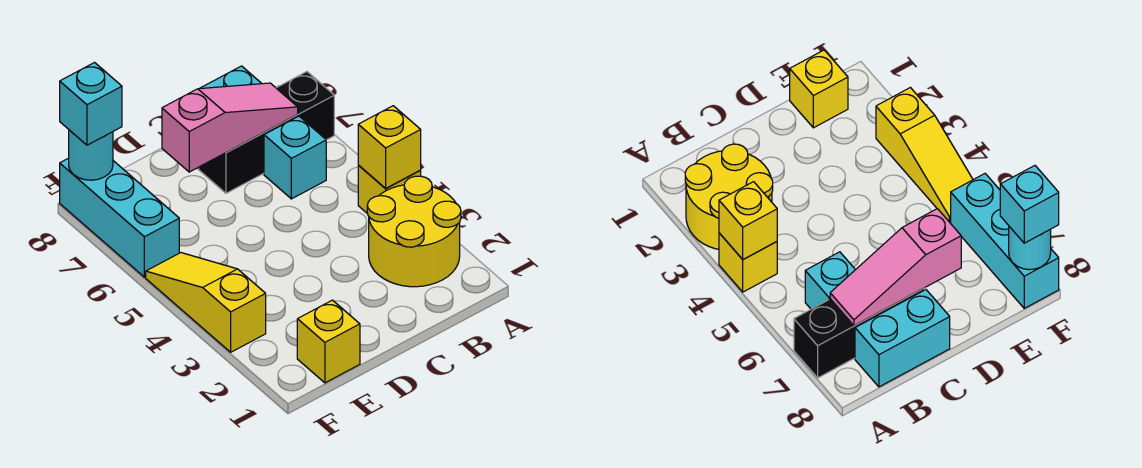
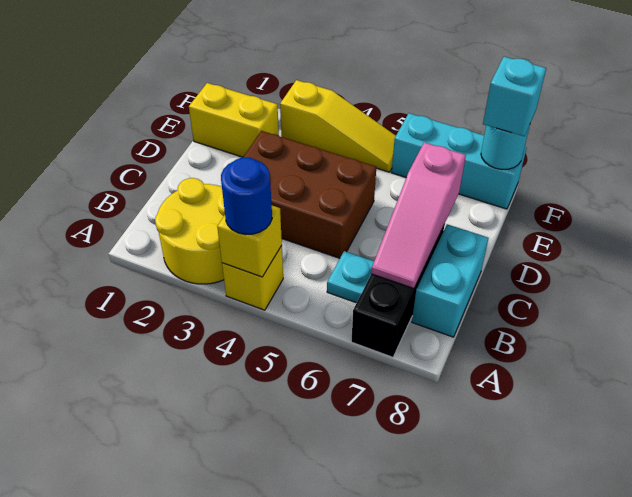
none -> blue 1x1 round brick [221,157,272,235]
cyan 1x1 brick [264,116,326,199] -> cyan 1x1 plate [327,251,374,303]
none -> brown 2x3 brick [243,131,376,258]
yellow 1x1 brick [297,300,360,383] -> yellow 1x2 brick [189,83,279,157]

